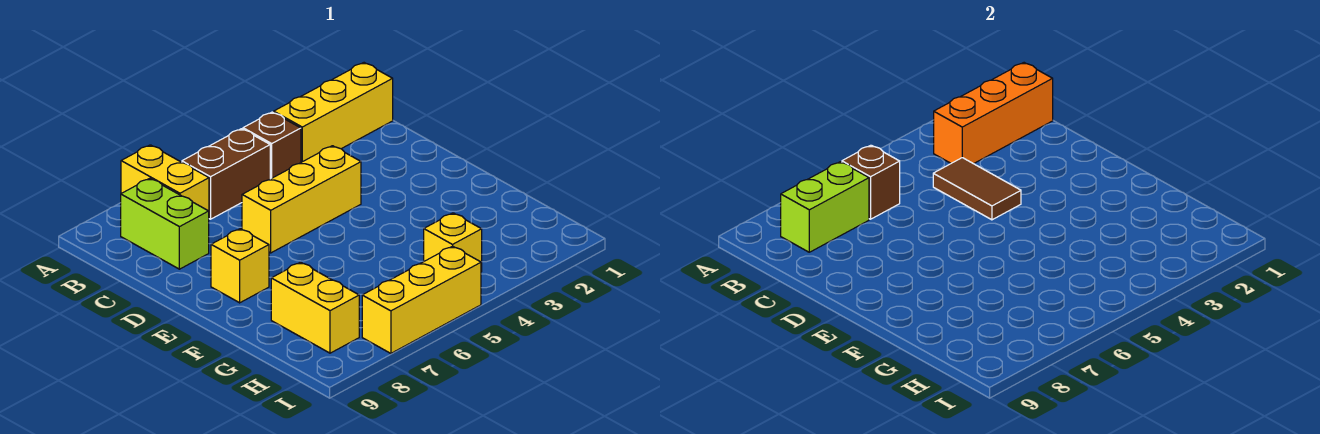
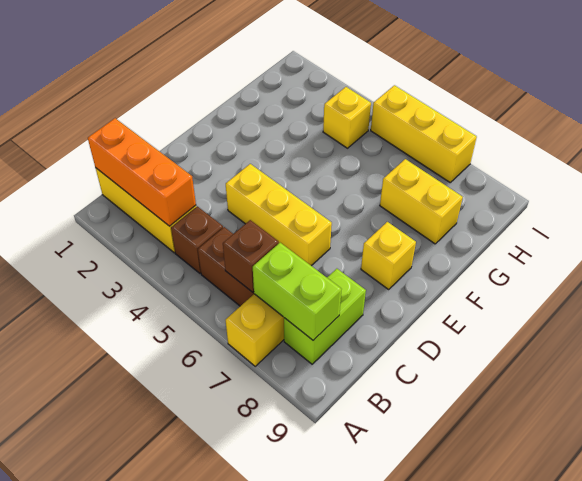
brown 1x2 tile [933,158,1021,220] -> none
yellow 1x2 brick [271,262,359,353] -> yellow 1x2 brick turned to [380,159,463,244]

